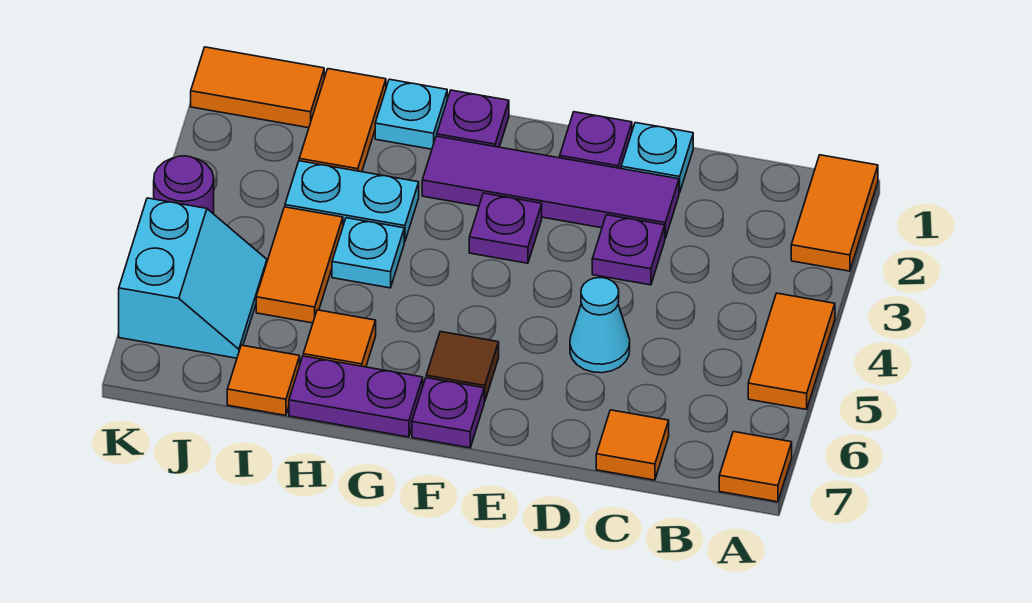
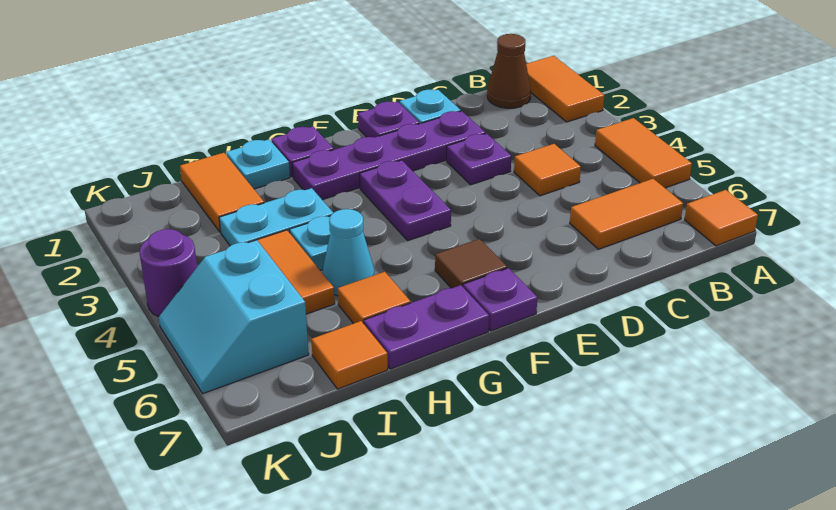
none -> brown 1x1 cone [487,34,531,108]
orange 1x1 tile [596,410,669,480] -> orange 1x1 tile moved to [514,144,581,196]
purple 1x4 tile [422,136,679,238] -> purple 1x4 plate [292,111,485,200]
cyan 1x1 cone [570,278,630,373] -> cyan 1x1 cone moved to [322,209,374,296]
purple 1x1 plate [469,193,542,263] -> purple 1x2 plate [360,160,451,240]
orange 1x2 tile [191,47,324,128] -> orange 1x2 tile moved to [570,179,683,249]
cyan 2x2 slope [119,198,267,358] -> cyan 2x2 slope turned to [159,240,309,393]

